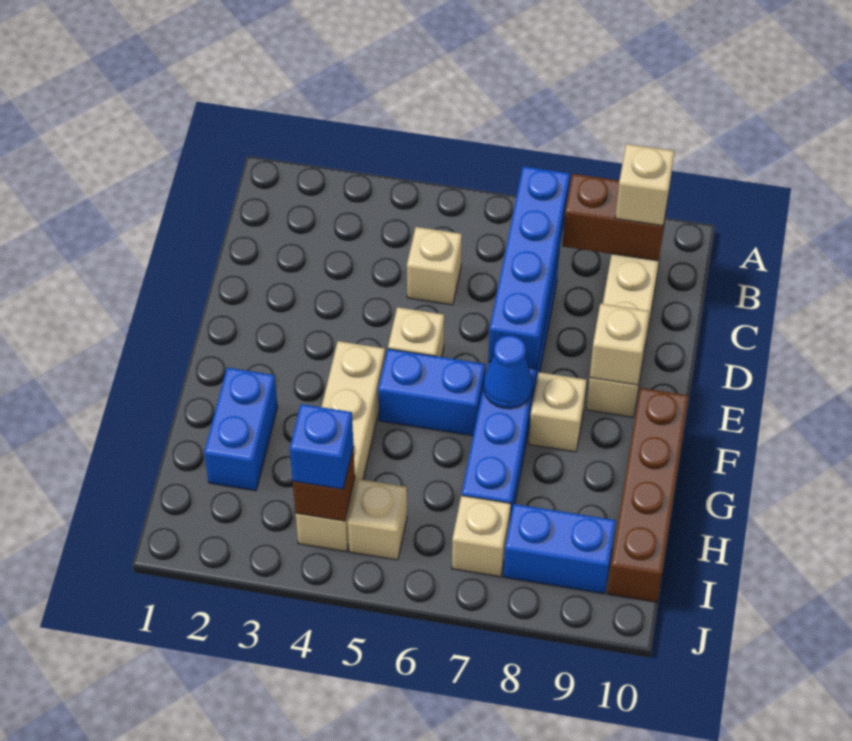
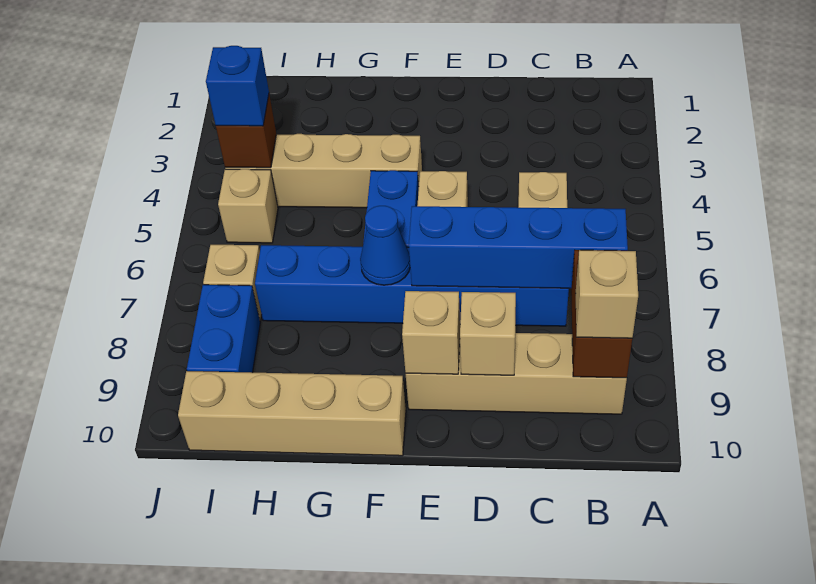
tan 1x1 brick [529,372,587,452] -> tan 1x1 brick moved to [460,292,516,375]
brown 1x4 brick [607,388,689,602] -> tan 1x4 brick [178,371,406,456]
blue 1x2 brick [204,368,278,491] -> none

